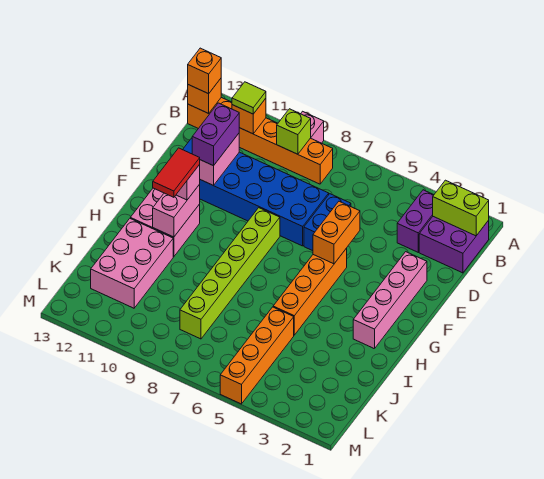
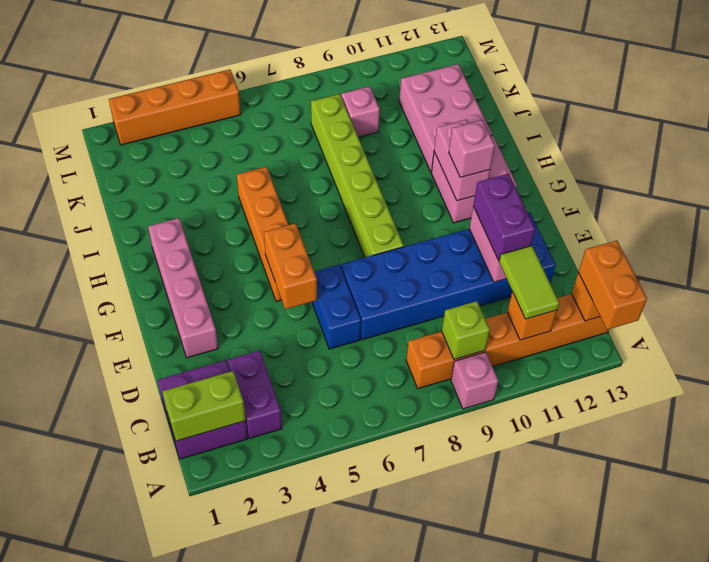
lime 1x1 tile [232,82,266,114] -> lime 1x2 tile [499,246,559,319]
orange 1x1 brick [188,48,221,94] -> orange 1x2 brick [578,240,647,330]
red 1x2 tile [153,148,200,197] -> none
orange 1x4 brick [220,307,294,404] -> orange 1x4 brick turned to [109,69,241,145]
none -> pink 1x1 brick [341,86,380,137]

